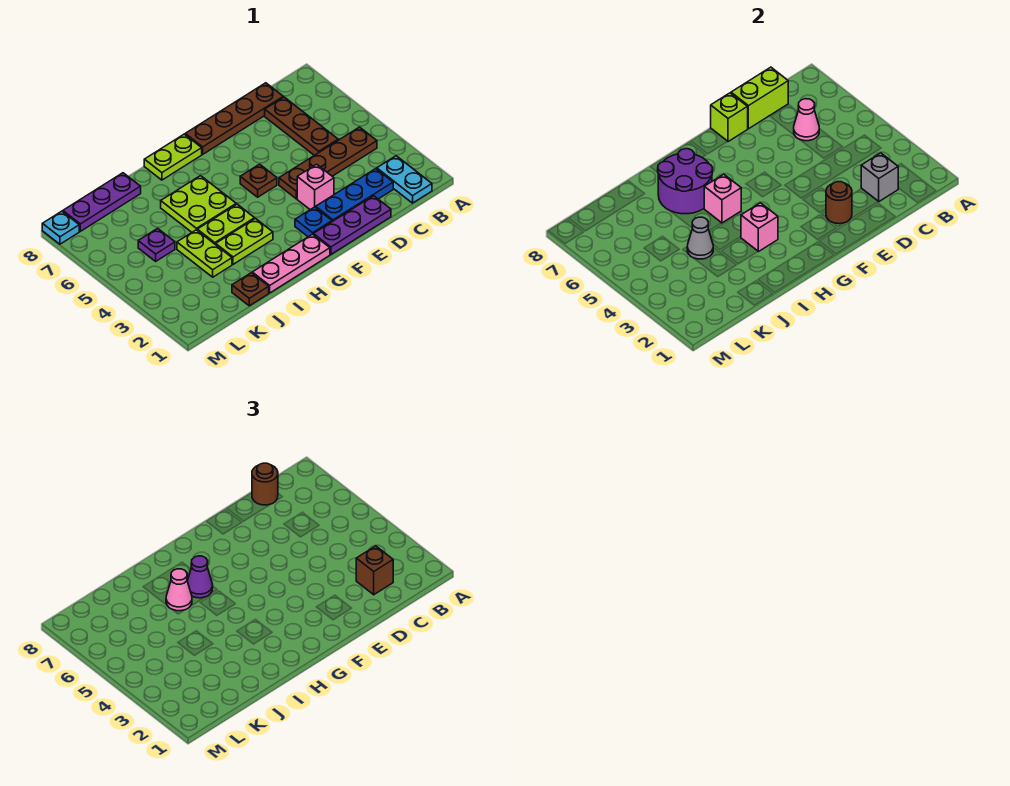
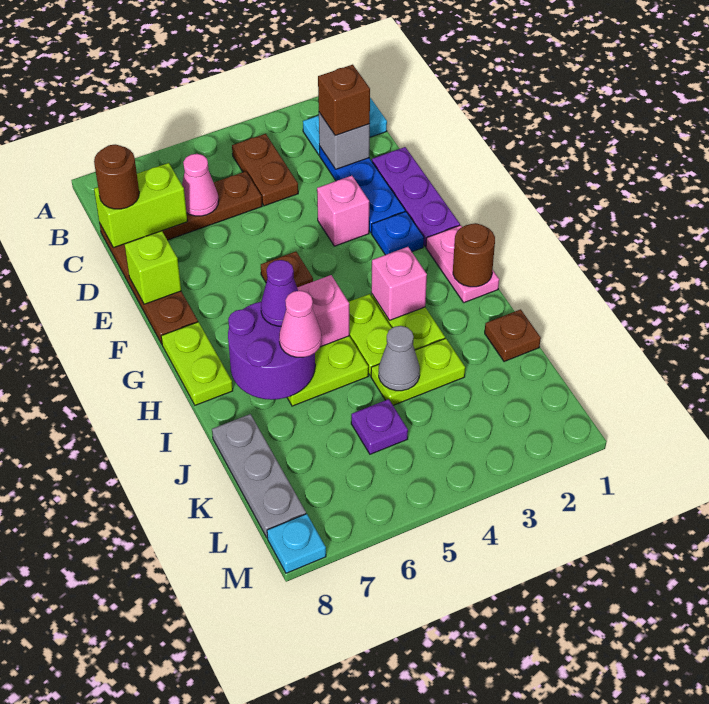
brown 1x4 plate [279,127,377,199] -> brown 1x2 plate [232,134,298,206]
lime 1x2 brick [731,67,788,129] -> lime 1x2 brick turned to [94,163,187,248]
brown 1x1 round brick [826,182,852,224] -> brown 1x1 round brick moved to [453,223,495,287]
pink 1x3 plate [252,234,330,293] -> pink 1x2 plate [426,225,499,303]
purple 1x3 plate [63,173,141,231] -> grey 1x3 plate [212,414,306,537]

